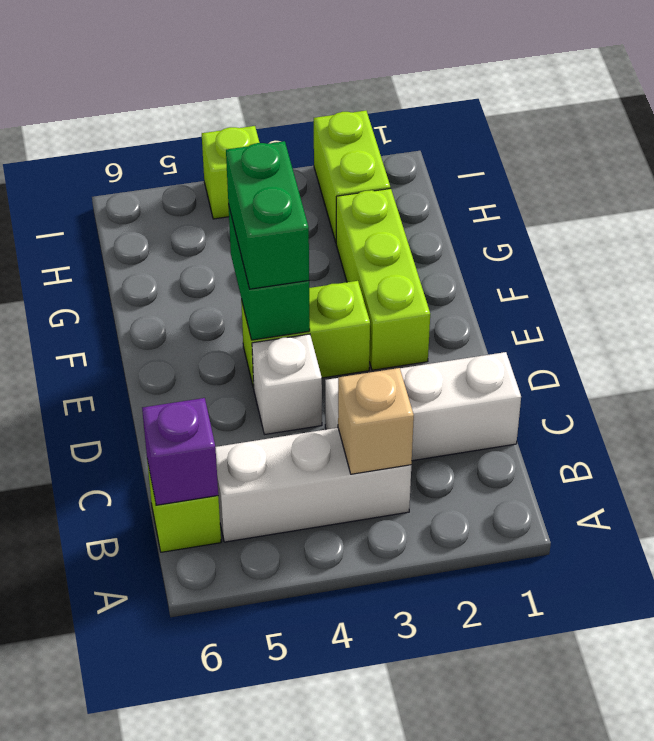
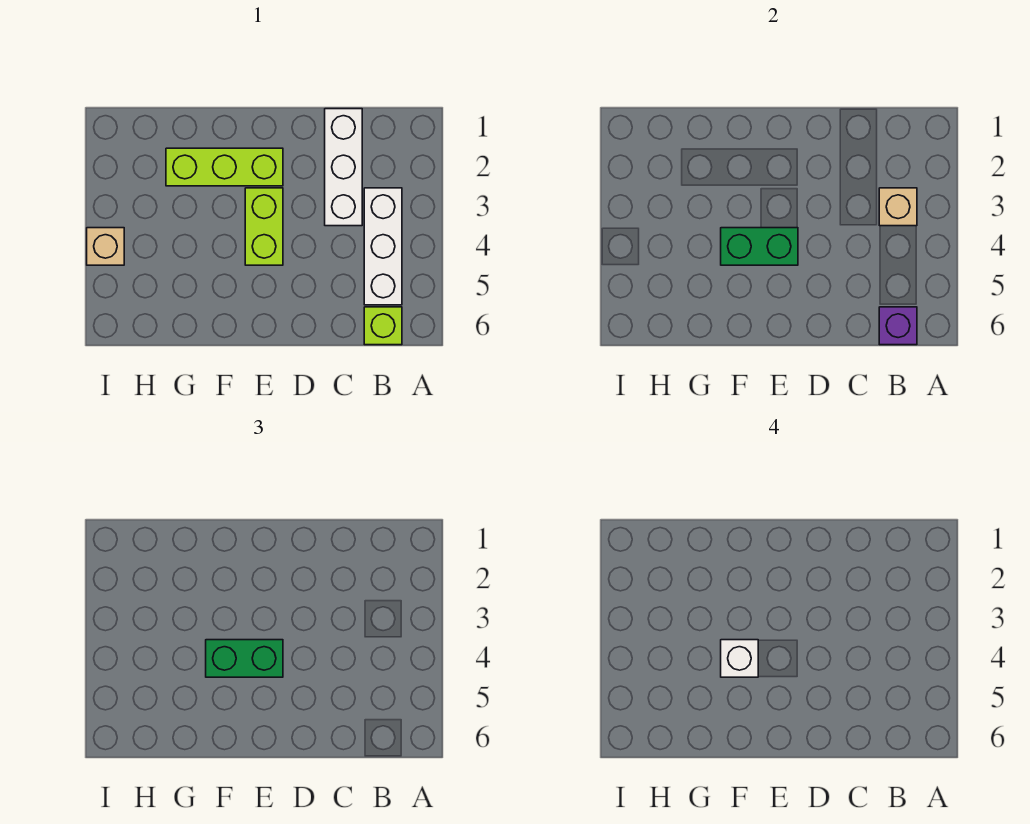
white 1x1 brick [252,334,322,434] -> white 1x1 brick moved to [721,640,758,677]
lime 1x2 brick [314,111,390,242] -> none
lime 1x1 brick [202,126,259,219] -> tan 1x1 brick [87,228,124,265]

